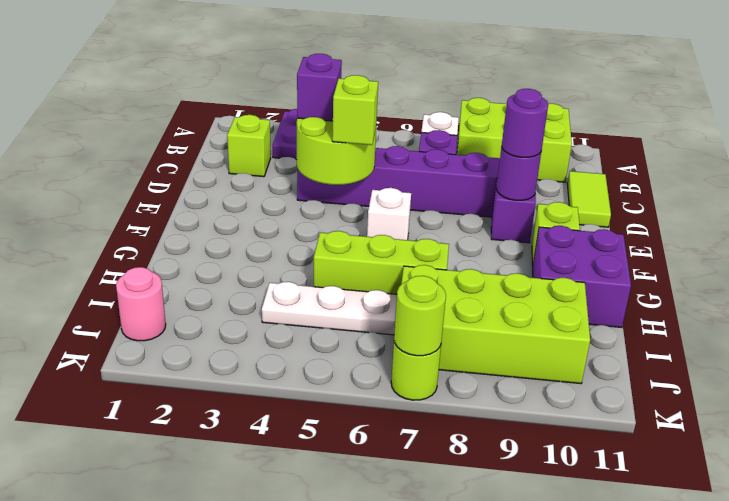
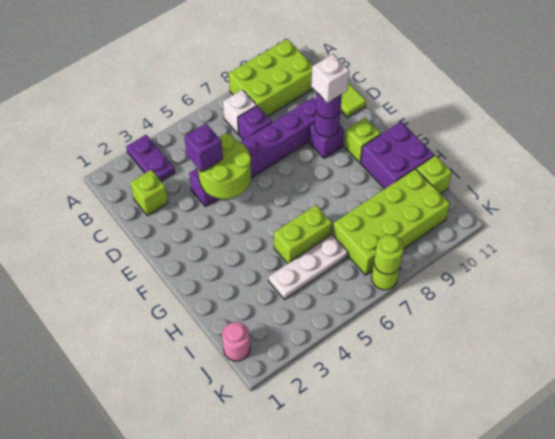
lime 1x1 brick [332,75,378,145] -> lime 1x1 brick moved to [416,155,452,194]
white 1x1 brick [367,188,411,240] -> white 1x1 brick moved to [311,54,349,103]
lime 1x3 brick [314,231,449,294] -> lime 1x2 brick [274,205,332,264]

